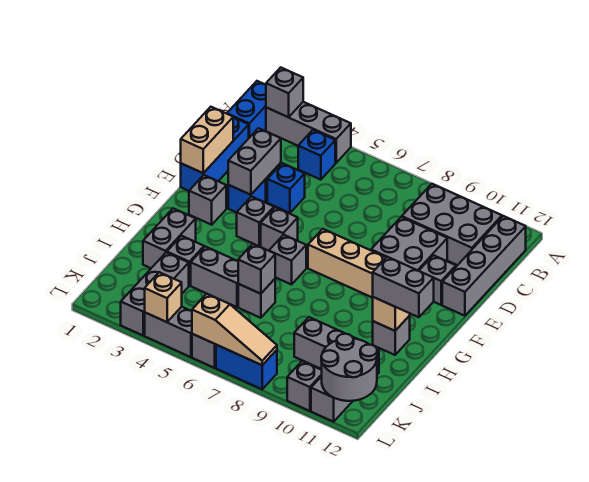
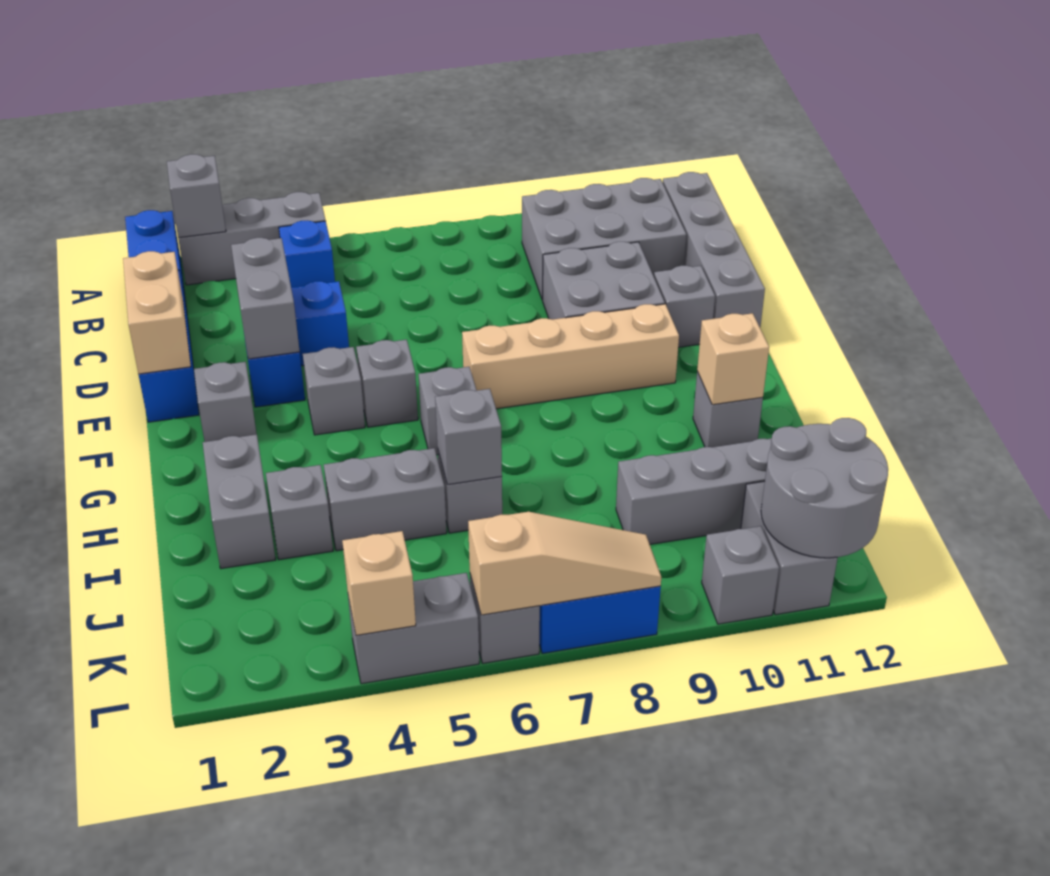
grey 1x2 brick [373,257,434,317] -> none
grey 1x3 brick [121,252,189,335] -> none

